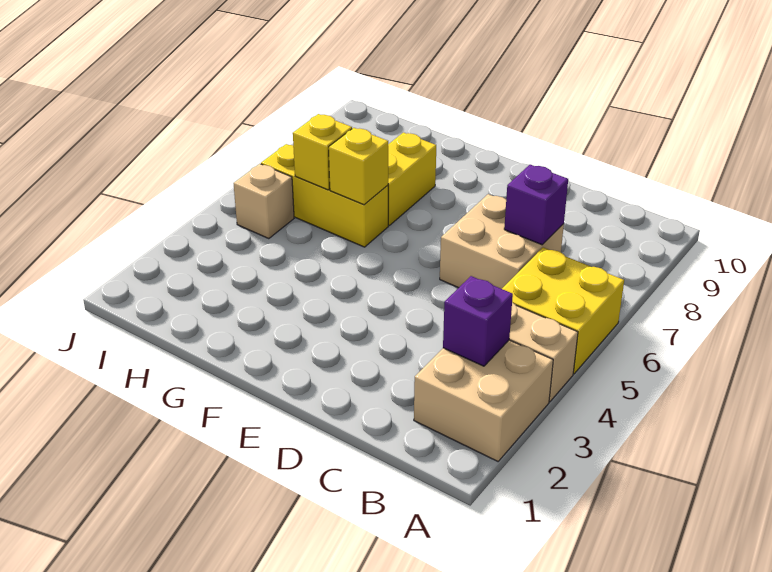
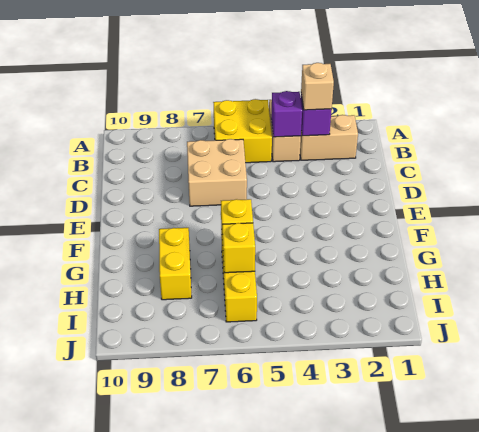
tan 2x2 brick [414,340,553,461] -> tan 1x2 brick [300,115,358,160]
purple 1x1 brick [504,165,568,245] -> purple 1x1 brick moved to [271,91,302,137]
yellow 1x2 brick [388,132,436,226] -> yellow 1x2 brick turned to [159,228,192,300]
tan 1x1 brick [234,164,294,239] -> tan 1x1 brick moved to [301,63,334,110]

